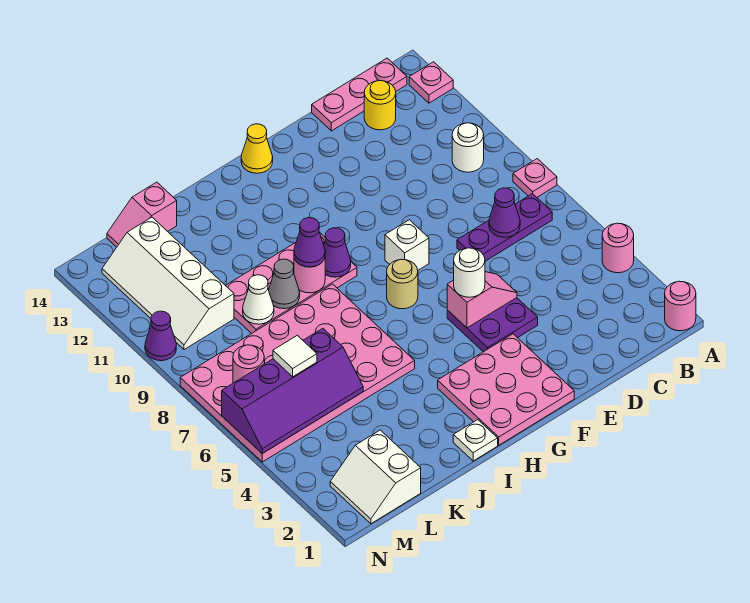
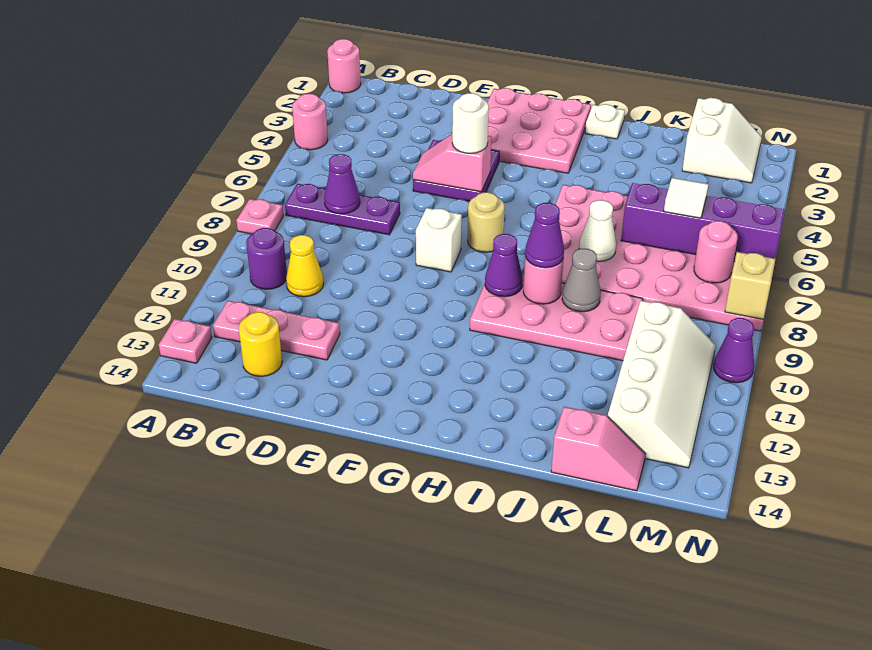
white 1x1 round brick [452,123,484,172] -> purple 1x1 round brick [246,228,287,289]
pink 1x3 plate [312,58,407,131] -> pink 1x3 plate moved to [213,301,340,360]
yellow 1x1 cone [241,124,273,173] -> yellow 1x1 cone moved to [286,235,324,297]
white 1x1 cone [243,275,274,324] -> white 1x1 cone moved to [579,200,616,262]
none -> tan 1x1 brick [725,252,775,319]

